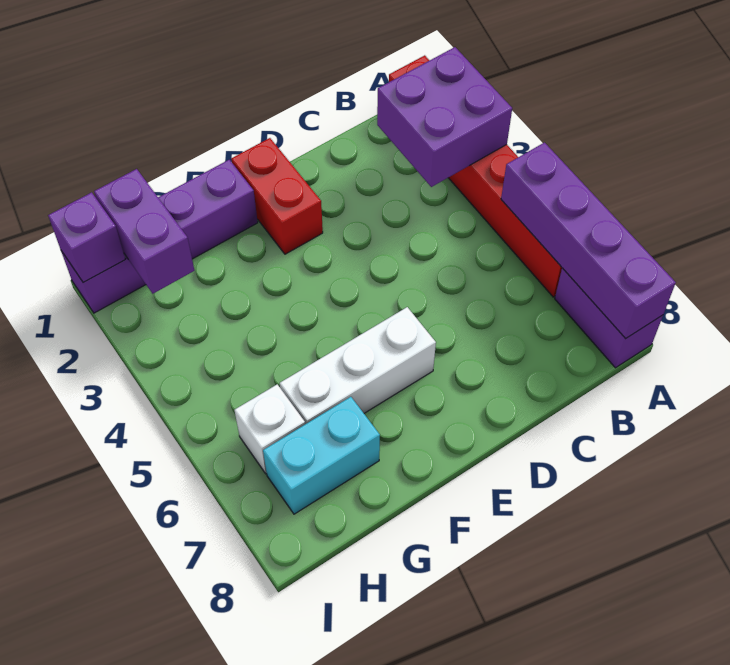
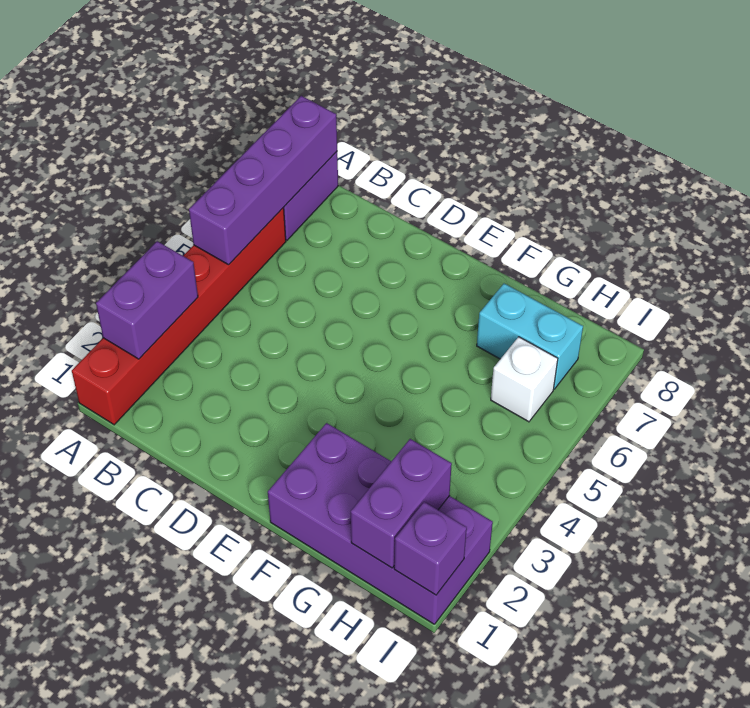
purple 2x2 brick [377,47,512,187] -> purple 1x2 brick [96,241,198,359]
red 1x2 brick [231,138,323,254] -> none
white 1x3 brick [280,307,436,424] -> none
purple 1x4 brick [61,160,258,313] -> purple 2x4 brick [268,423,493,624]

